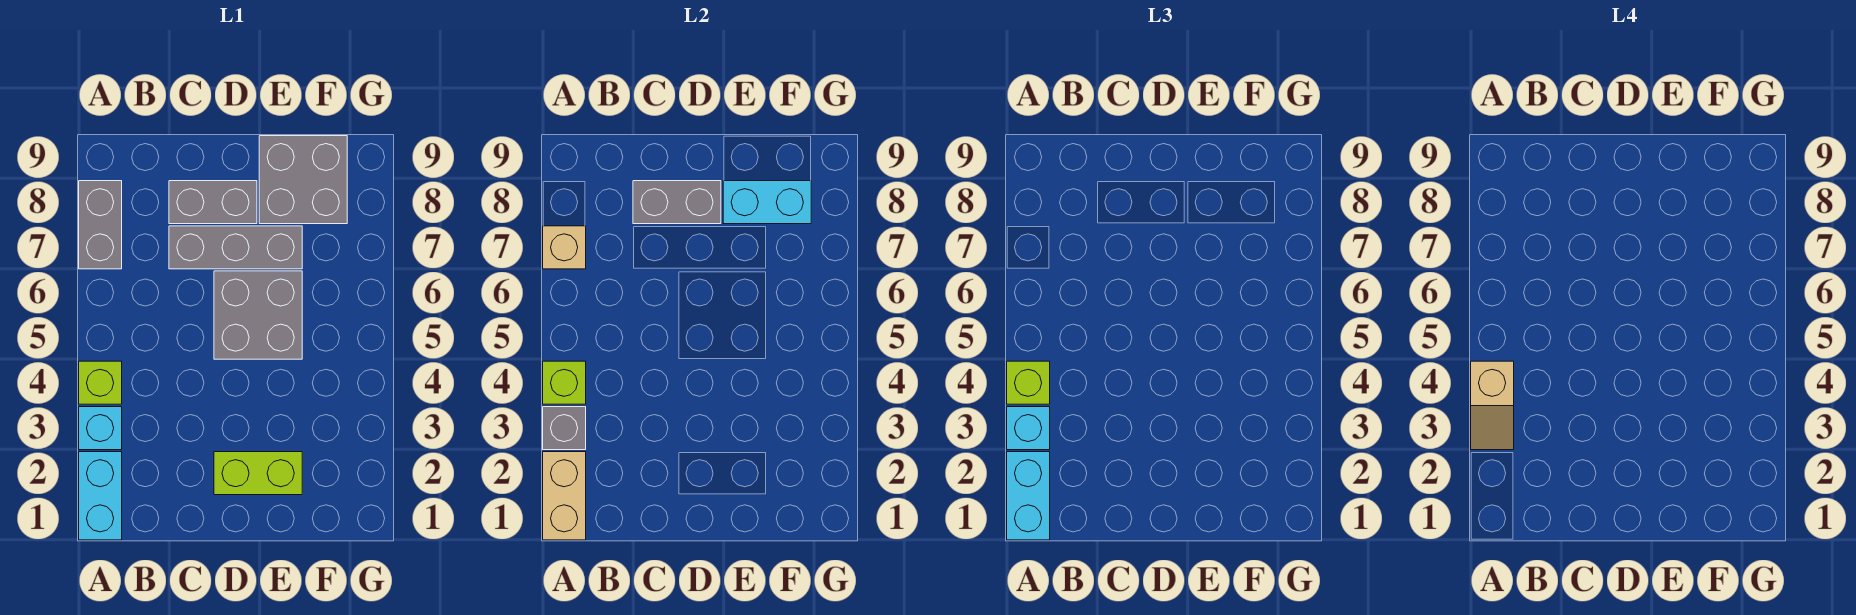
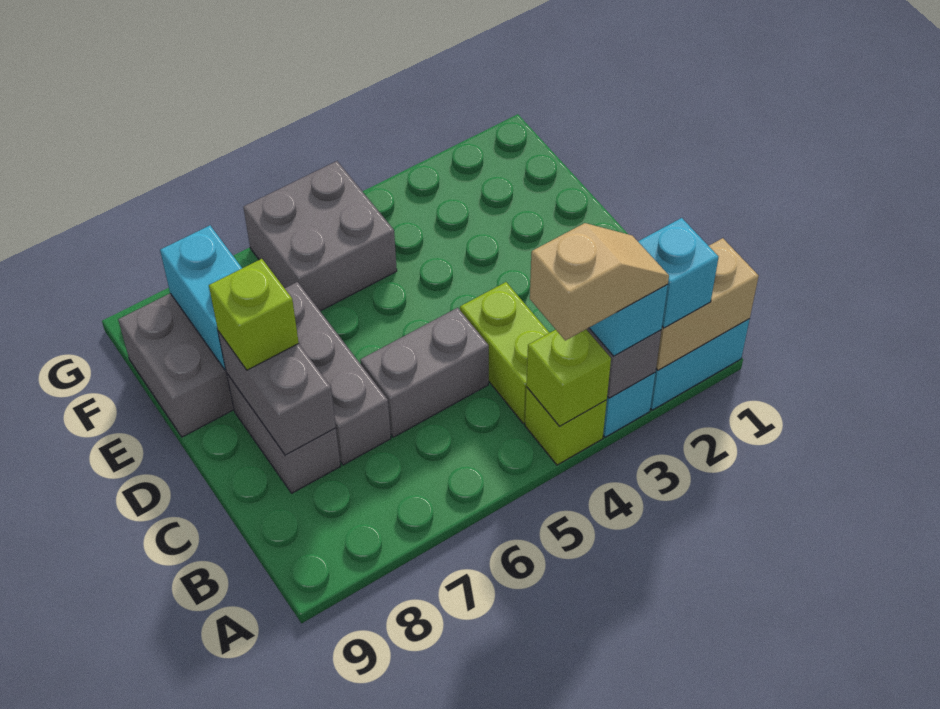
cyan 1x2 brick [1007,452,1050,540] -> cyan 1x1 brick [638,218,719,328]
lime 1x1 brick [1007,361,1050,404] -> lime 1x1 brick moved to [209,259,299,370]
grey 1x2 brick [79,181,122,269] -> grey 1x2 brick moved to [360,308,489,437]
tan 1x1 brick [543,226,586,269] -> none
lime 1x2 brick [214,452,302,495] -> lime 1x2 brick moved to [460,282,549,424]
grey 2x2 brick [214,271,302,359] -> grey 2x2 brick moved to [243,161,397,311]

